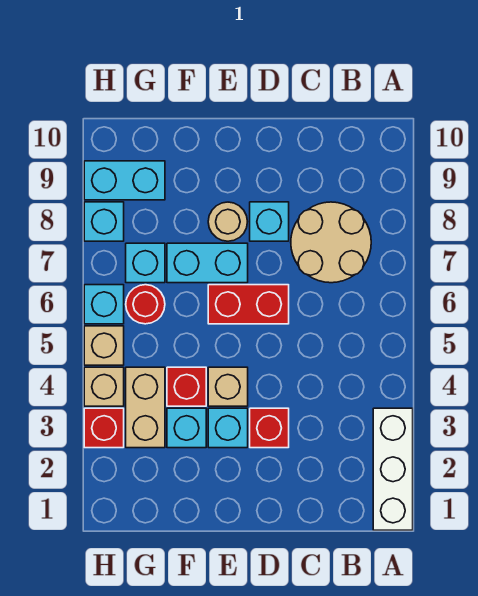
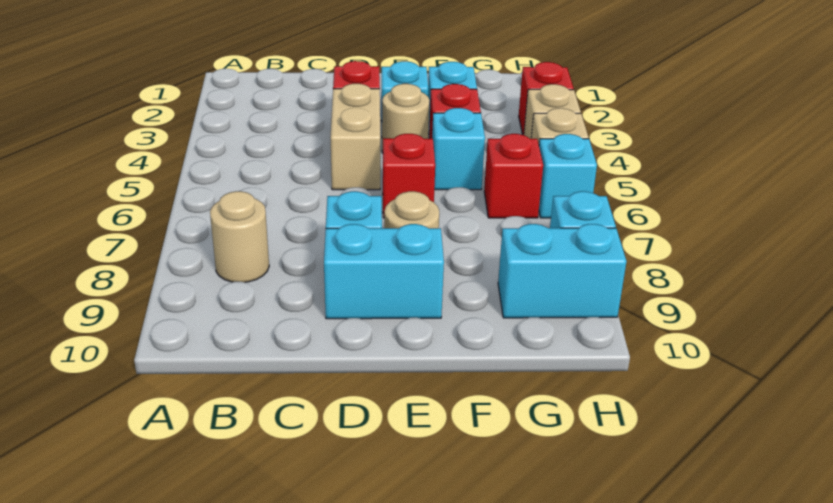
white 1x3 brick [373,408,413,530] -> none
tan 2x2 round brick [291,202,371,283] -> tan 1x1 round brick [210,191,269,282]
red 1x2 brick [208,285,289,324] -> red 1x1 brick [383,134,435,218]
tan 1x1 brick [208,367,248,406] -> tan 1x1 round brick [382,84,430,152]
cyan 1x2 brick [167,243,248,283] -> cyan 1x2 brick moved to [324,224,444,319]
tan 1x2 brick [126,367,165,448] -> tan 1x2 brick moved to [331,84,381,190]
red 1x1 round brick [126,285,165,324] -> red 1x1 brick [484,134,543,218]
cyan 1x1 brick [126,243,165,283] -> cyan 1x1 brick moved to [432,108,485,190]

